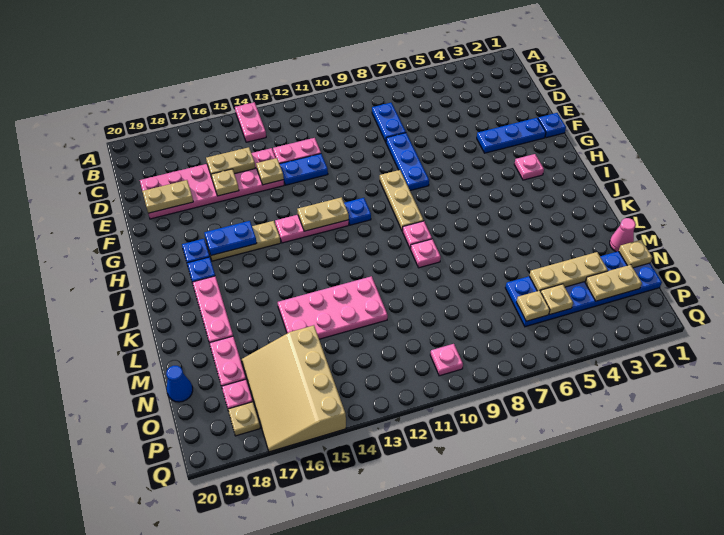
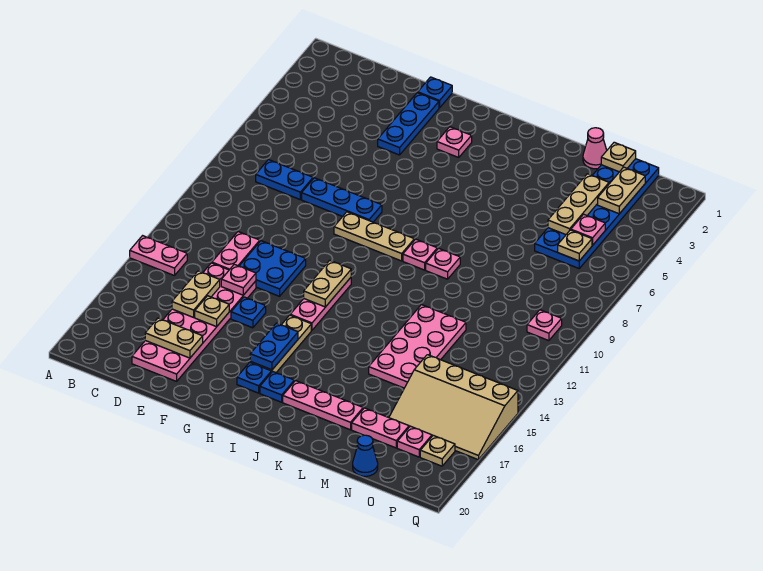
blue 1x2 plate [280,154,328,185] -> blue 2x2 plate [240,241,306,296]
tan 1x1 plate [256,158,284,185] -> pink 1x1 plate [221,264,256,295]
tan 1x2 plate [142,180,193,213] -> tan 1x2 plate turned to [145,318,203,358]
blue 1x1 plate [344,198,371,225] -> blue 1x1 plate moved to [231,297,266,328]
tan 1x1 plate [541,284,573,314] -> pink 1x1 plate [571,214,605,245]

